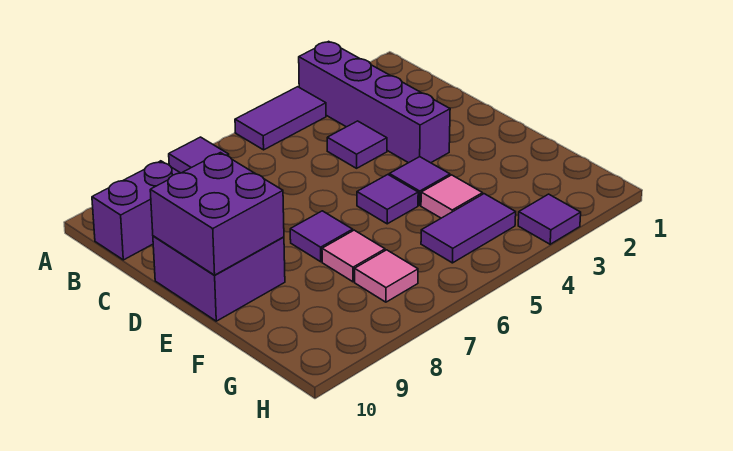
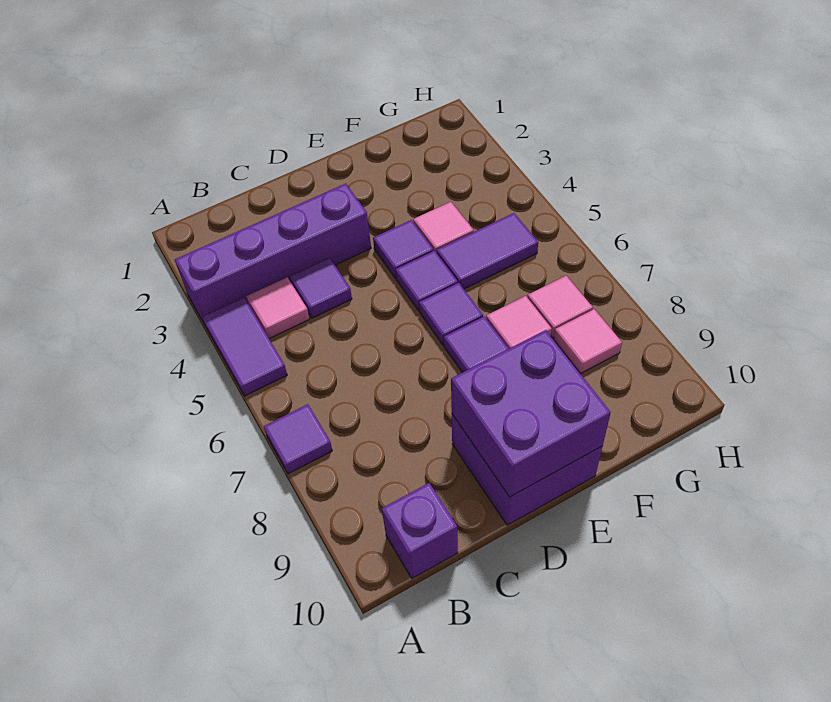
none -> pink 1x1 tile [246,277,310,339]
purple 1x2 brick [92,161,180,260] -> purple 1x1 brick [382,483,458,578]
purple 1x2 tile [421,194,516,263] -> purple 1x2 tile turned to [437,213,538,289]
none -> pink 1x1 tile [554,309,622,374]
purple 1x1 tile [518,194,581,244] -> purple 1x1 tile moved to [419,283,483,345]

